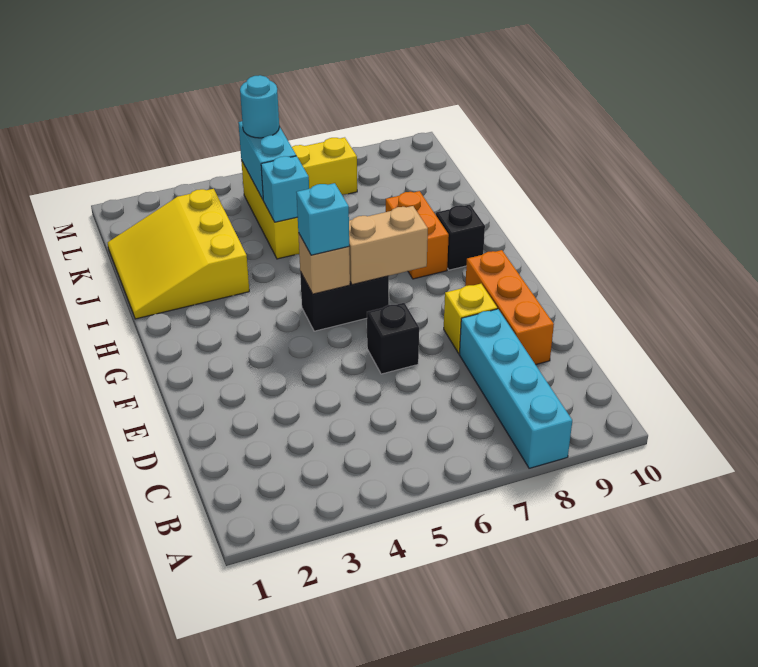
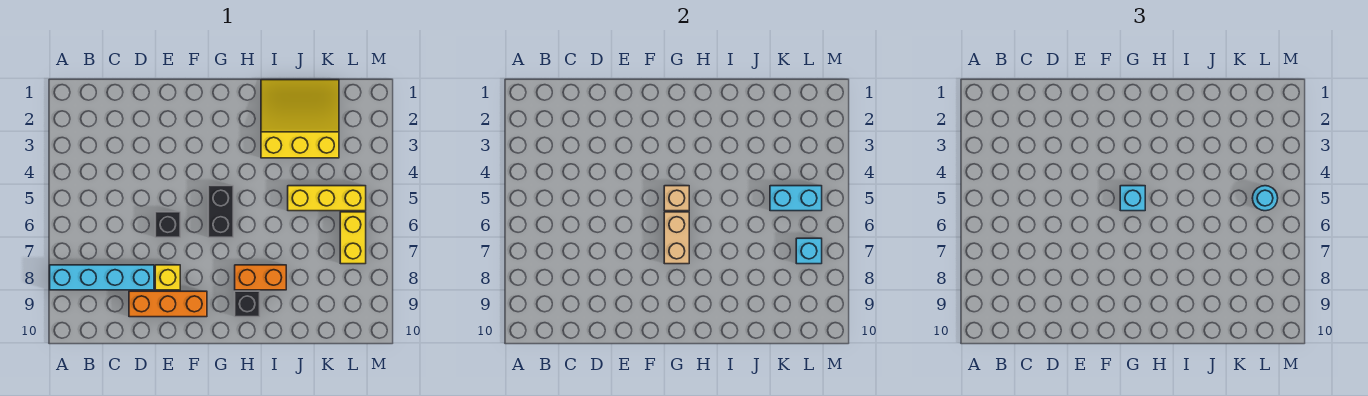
cyan 1x1 brick [261,156,309,222] -> cyan 1x1 brick moved to [796,238,822,264]

